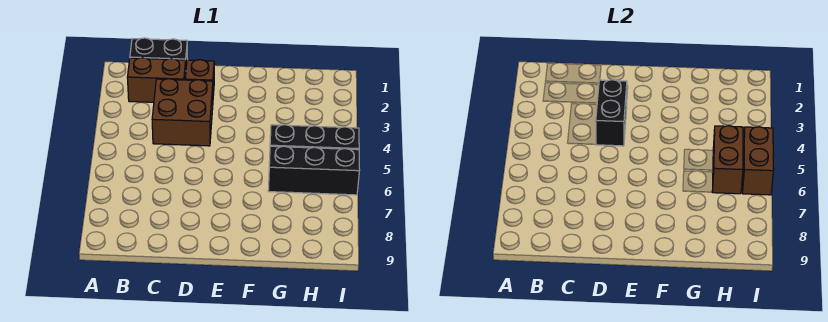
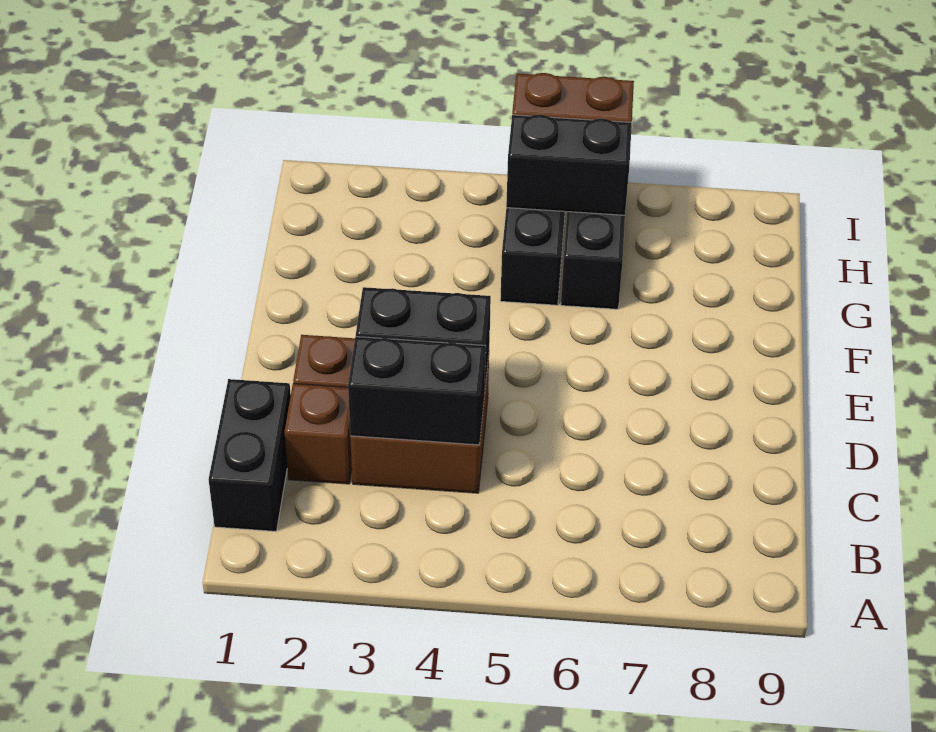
brown 1x2 brick [127,58,186,102] -> brown 1x1 brick [285,384,352,484]
none -> black 1x2 brick [348,337,486,445]
brown 1x2 brick [712,126,743,194] -> black 1x2 brick [506,115,632,215]

